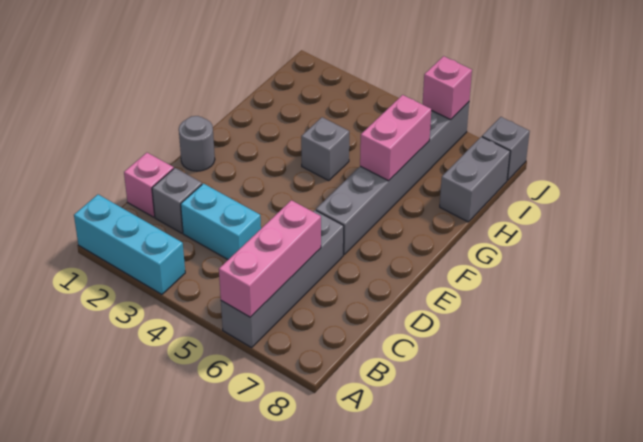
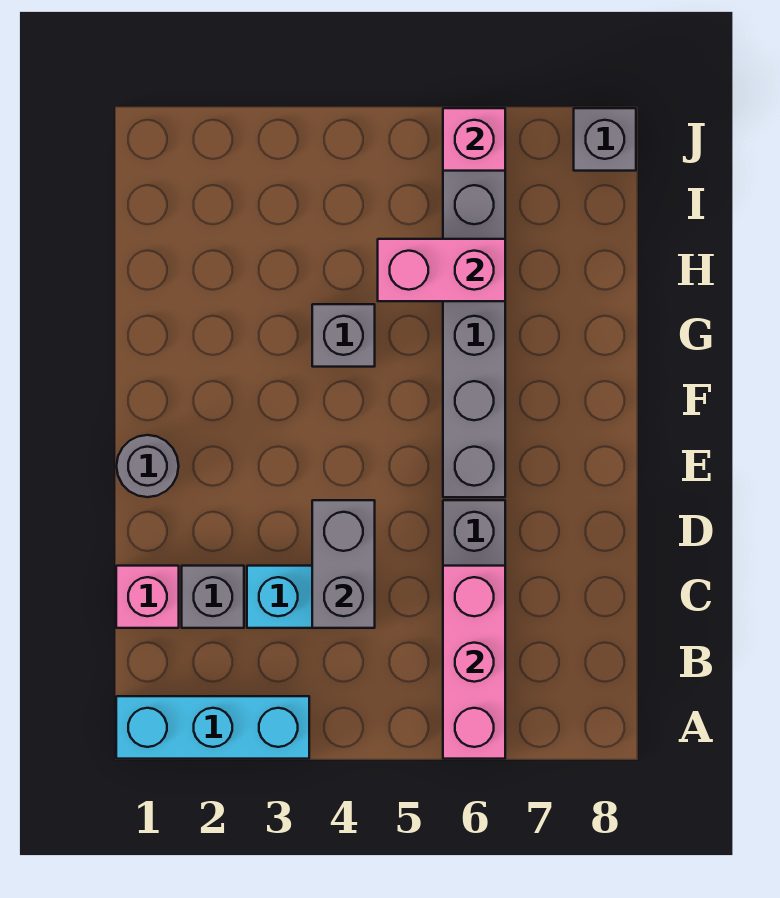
pink 1x2 brick [360,95,431,181] -> pink 1x2 brick turned to [378,239,505,301]
grey 1x2 brick [440,137,510,222] -> grey 1x2 brick moved to [312,500,375,628]

